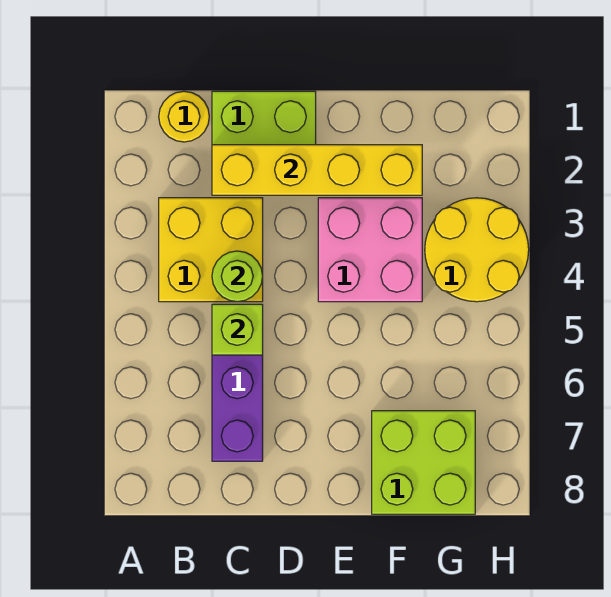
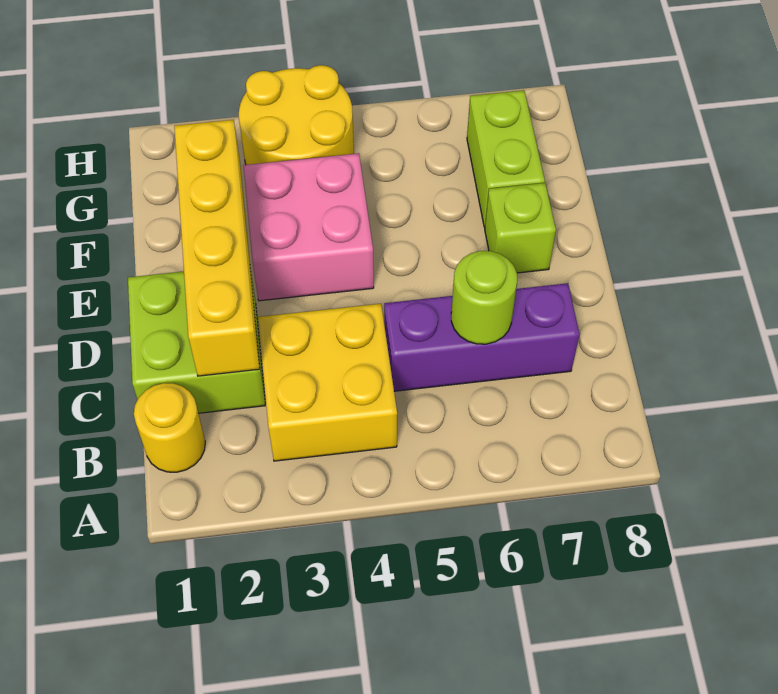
lime 1x1 round brick [212,251,263,302] -> lime 1x1 round brick moved to [451,251,517,344]
lime 1x1 brick [212,304,263,355] -> lime 1x1 brick moved to [485,183,556,273]
lime 2x2 brick [372,411,475,514] -> lime 1x2 brick [467,90,545,227]

